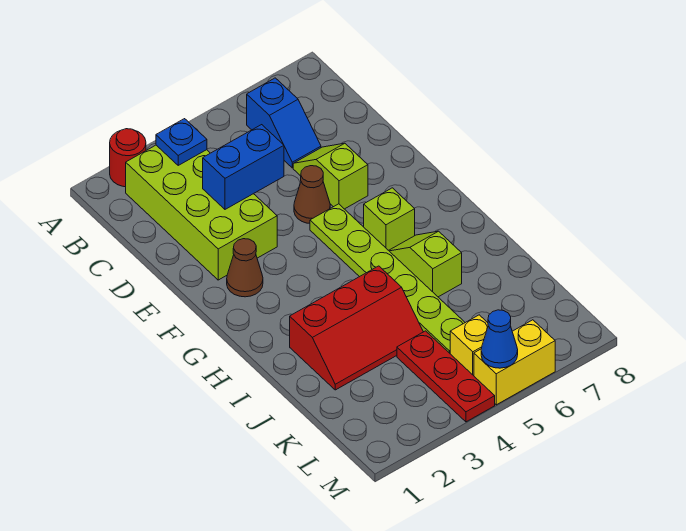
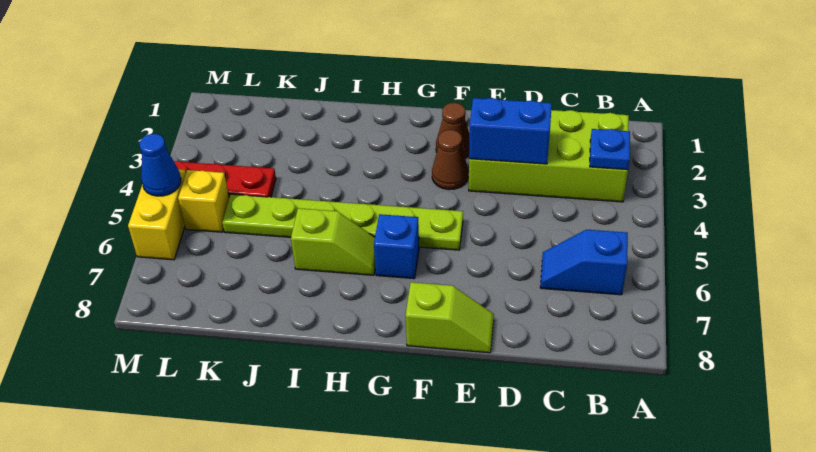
red 1x1 round brick [110,129,146,187] -> none
blue 1x2 brick [203,125,284,209] -> blue 1x2 brick turned to [469,98,552,164]
lime 1x2 slope [293,143,368,209] -> lime 1x2 slope moved to [406,282,494,353]
brown 1x1 cone [294,166,330,223] -> brown 1x1 cone moved to [432,130,468,190]
lime 1x1 brick [364,188,415,250] -> blue 1x1 brick [374,214,419,279]
red 2x3 slope [290,266,423,390] -> none

